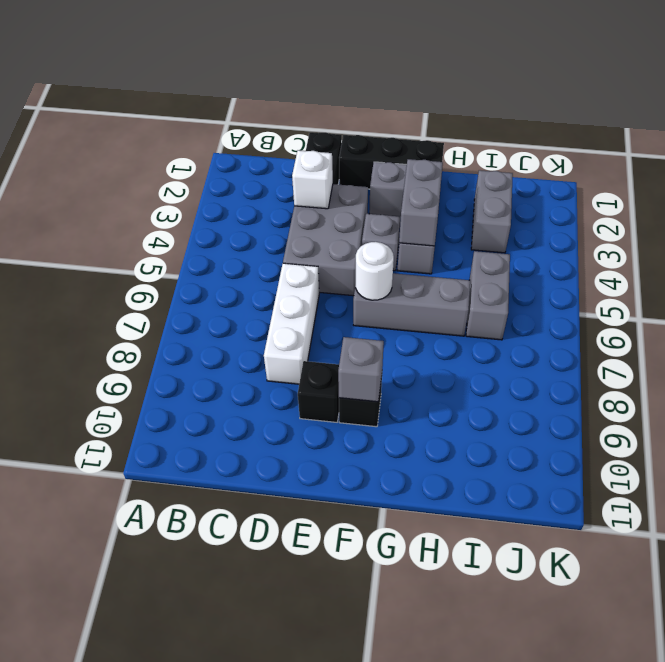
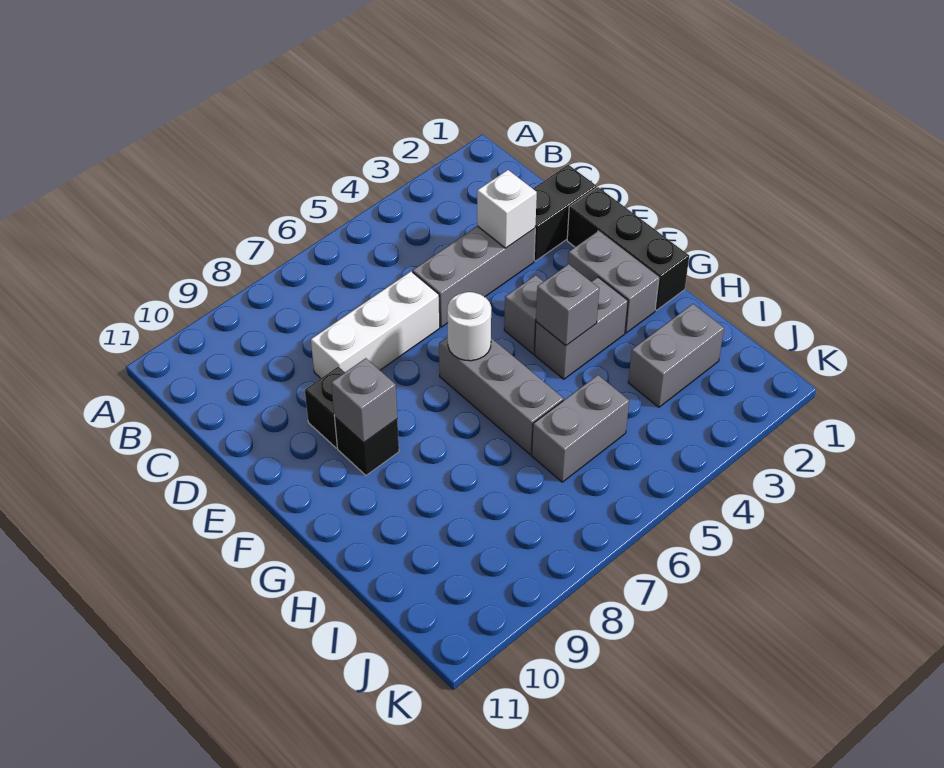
grey 2x3 brick [283,184,368,296] -> grey 1x3 brick [413,226,535,327]
grey 1x2 brick [399,159,443,246] -> grey 1x1 brick [536,264,599,345]

